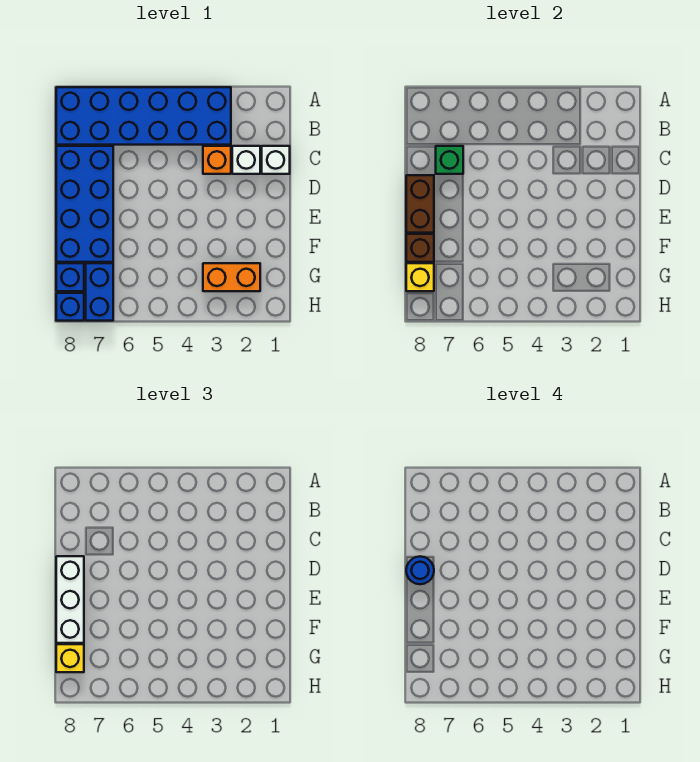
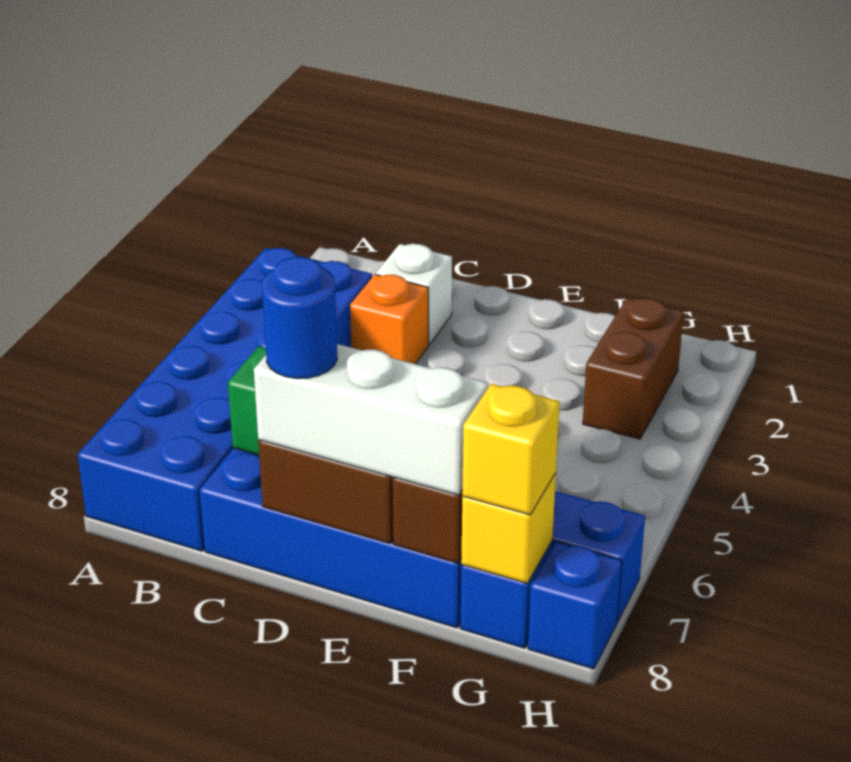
white 1x1 brick [262,146,290,174] -> none
orange 1x2 brick [203,263,260,291] -> brown 1x2 brick [583,297,684,439]

